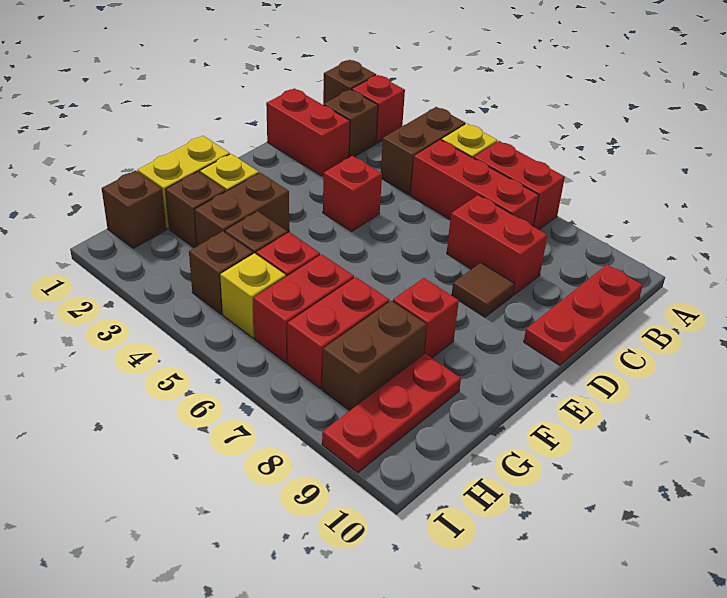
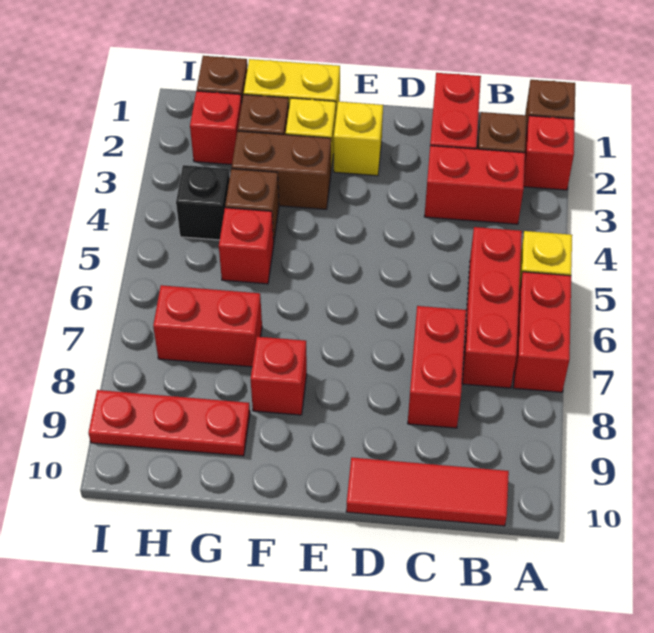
brown 1x2 brick [381,107,466,195] -> none
red 1x3 plate [524,265,643,365] -> red 1x3 tile [346,458,509,526]
red 1x1 brick [323,156,382,231] -> red 1x1 brick moved to [190,91,242,165]
brown 1x1 tile [452,263,514,317] -> none
red 1x2 brick [253,254,354,363] -> red 1x2 brick moved to [424,146,525,224]
brown 1x2 brick [322,301,426,411] -> none
brown 1x1 brick [189,232,253,314] -> black 1x1 brick [176,165,230,240]
yellow 1x1 brick [220,253,286,338] -> yellow 1x1 brick moved to [334,102,383,176]

